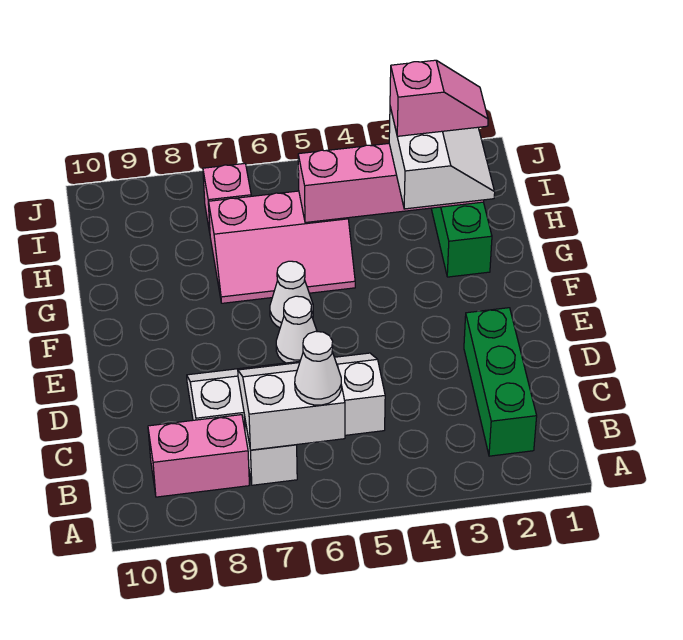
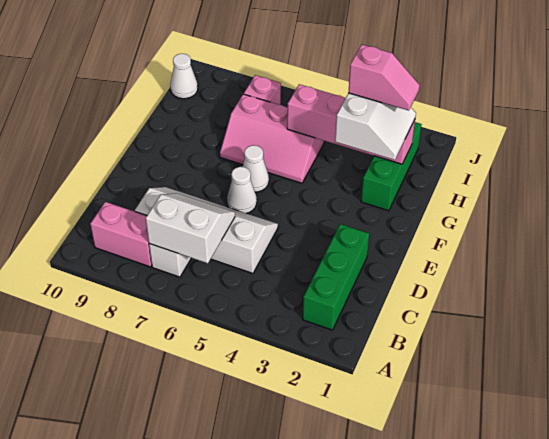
white 1x1 cone [295,331,341,405] -> white 1x1 cone moved to [170,54,198,99]

